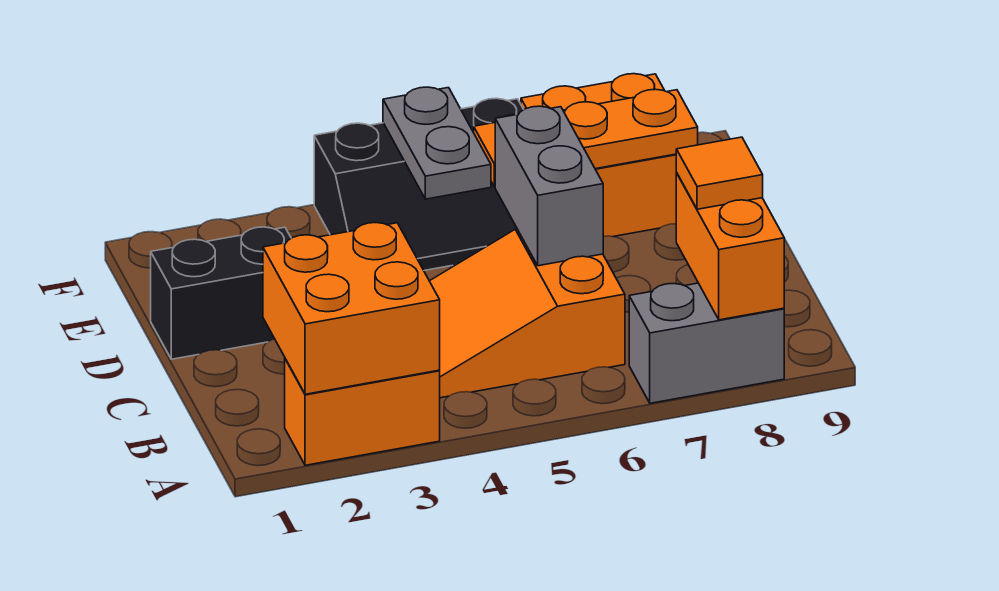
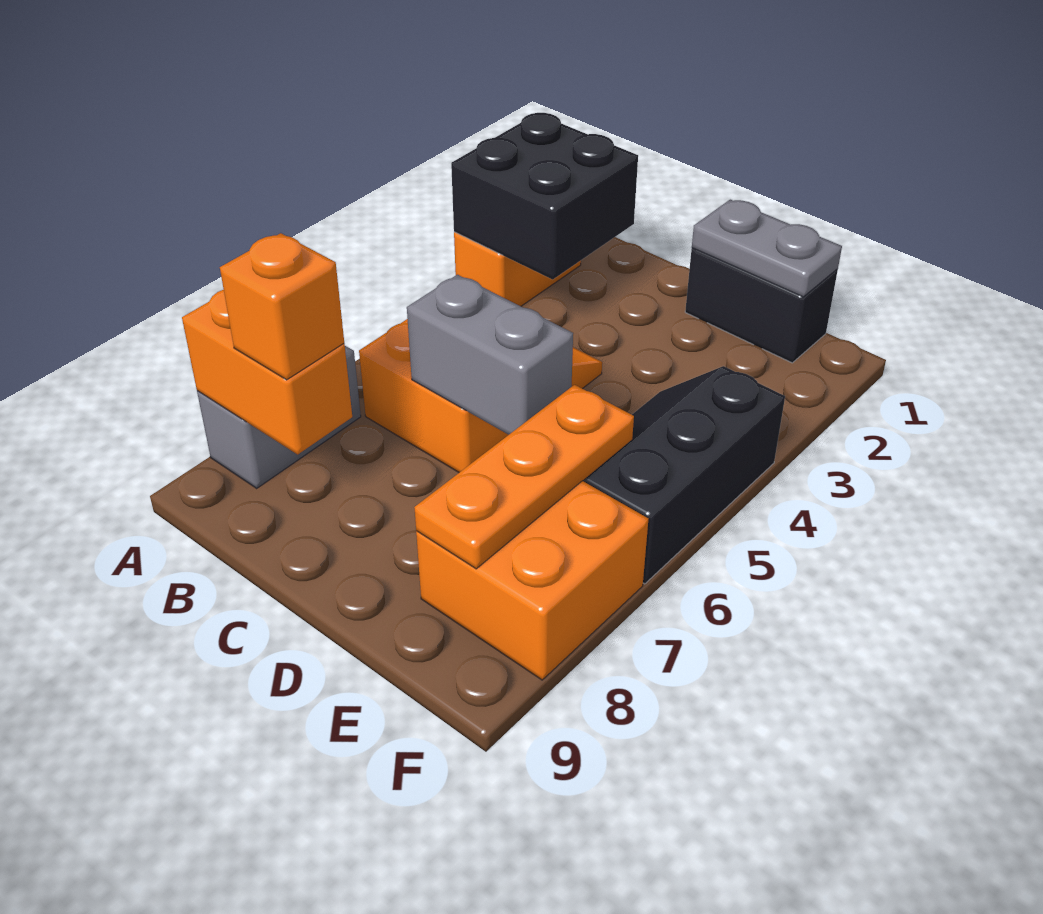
orange 2x2 brick [263,223,440,394] -> black 2x2 brick [451,113,638,279]
orange 1x1 tile [676,137,763,209] -> orange 1x1 brick [220,233,344,380]
black 1x2 brick [151,227,291,359] -> black 1x2 brick turned to [685,248,838,363]
grey 1x2 plate [383,87,491,199] -> grey 1x2 plate moved to [692,200,842,297]

